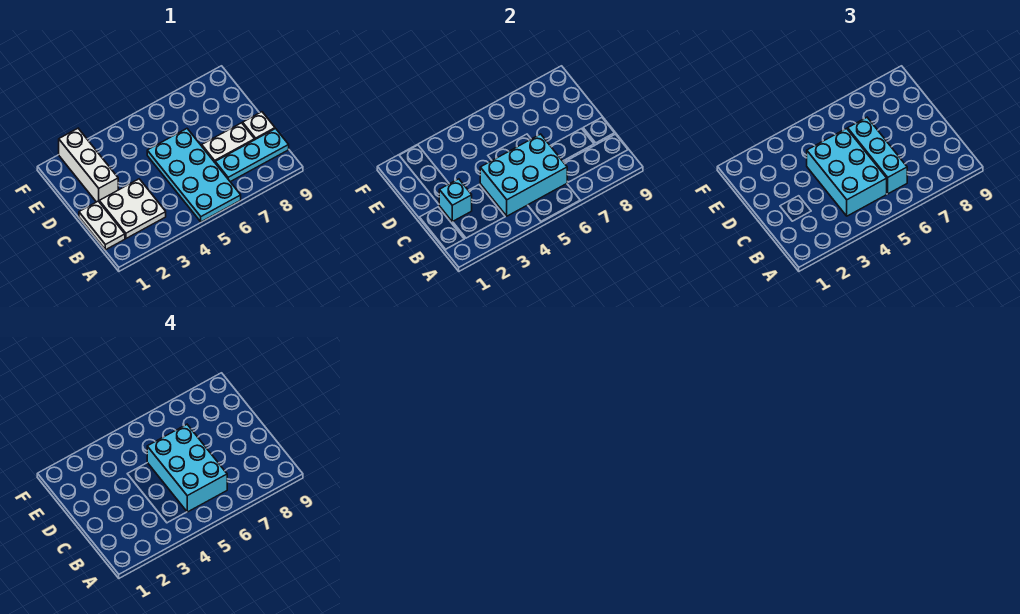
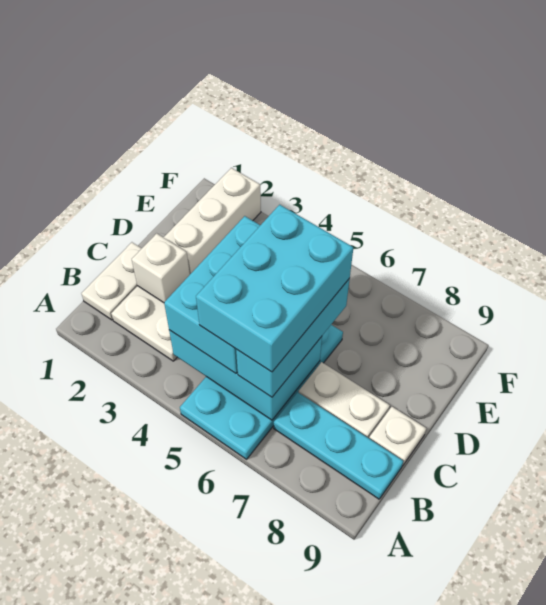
cyan 1x1 brick [439,179,472,222] -> white 1x1 brick [132,233,190,303]

